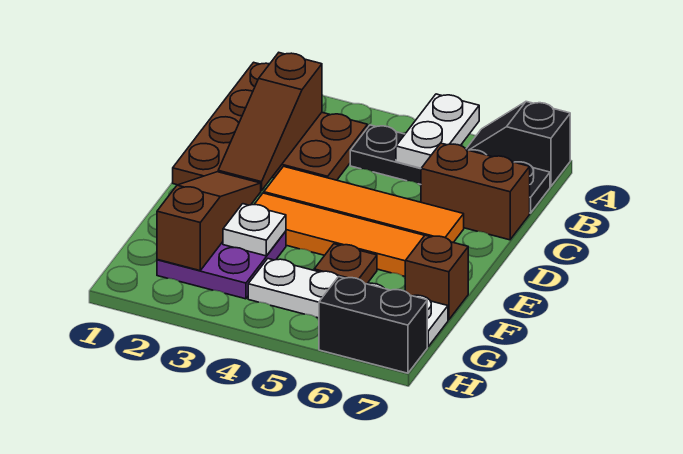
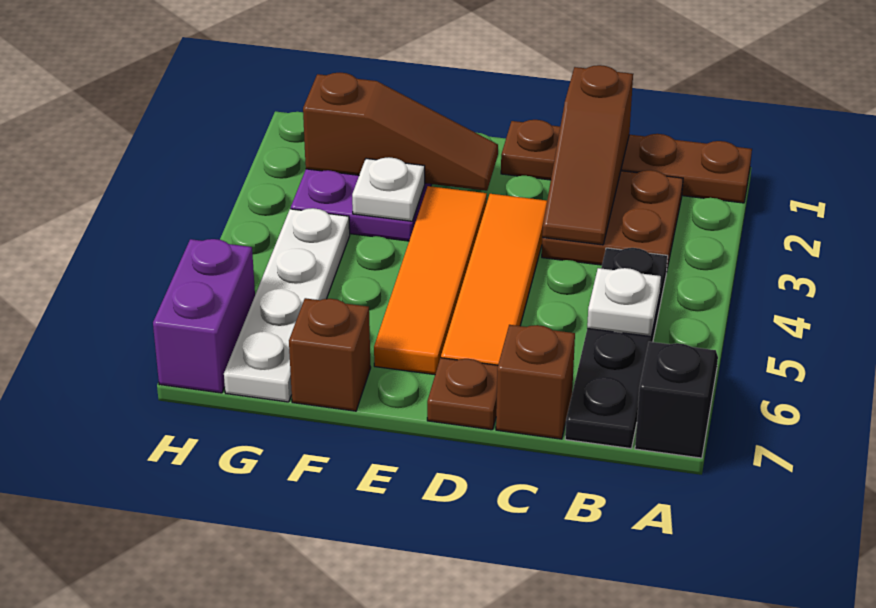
white 1x2 plate [396,94,479,168] -> white 1x1 plate [587,268,661,337]
brown 1x3 slope [218,53,322,191] -> brown 1x3 slope turned to [542,65,633,245]
brown 1x2 brick [421,143,530,240] -> brown 1x1 brick [496,325,575,439]
brown 1x1 plate [314,244,377,284] -> brown 1x1 plate moved to [427,358,498,430]
black 1x2 brick [319,277,427,373] -> purple 1x2 brick [153,239,255,393]

